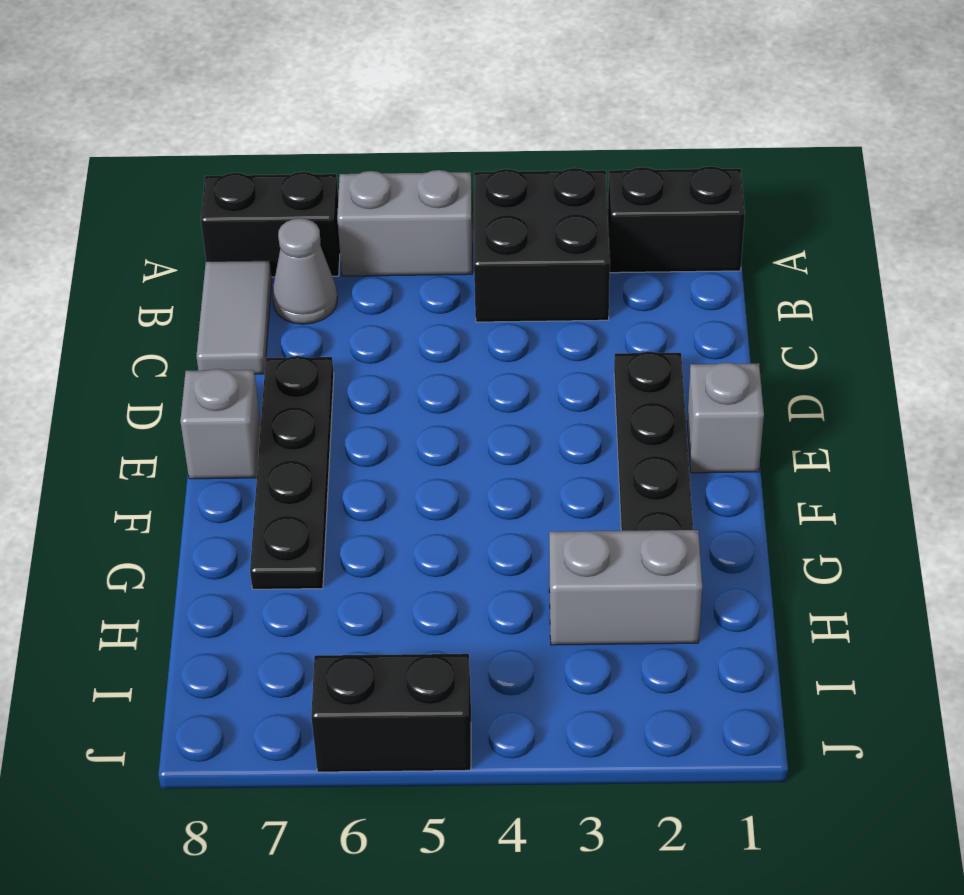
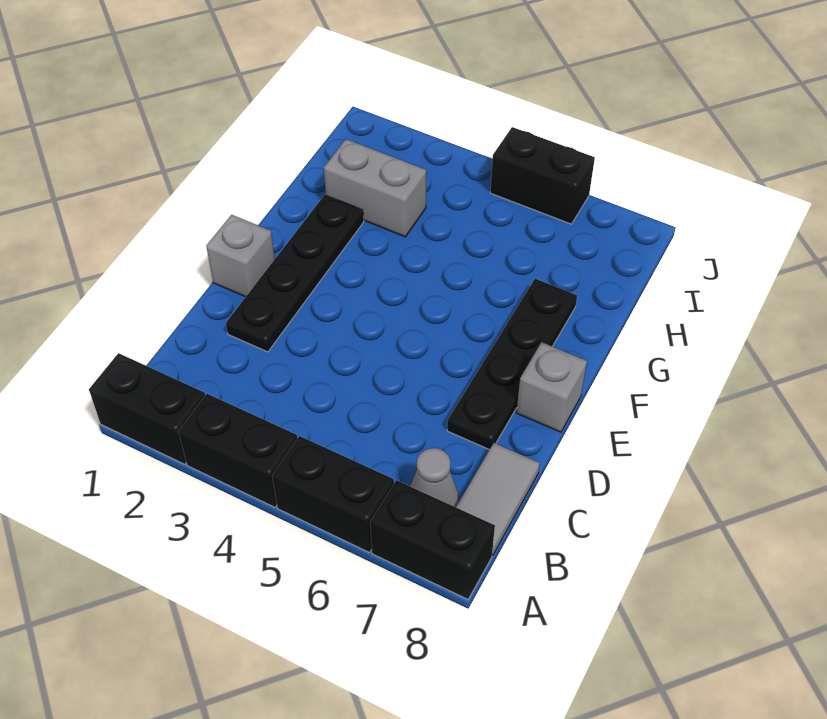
black 2x2 brick [474,168,610,322] -> black 1x2 brick [179,394,298,507]
grey 1x2 brick [337,170,473,276] -> black 1x2 brick [272,436,394,553]

